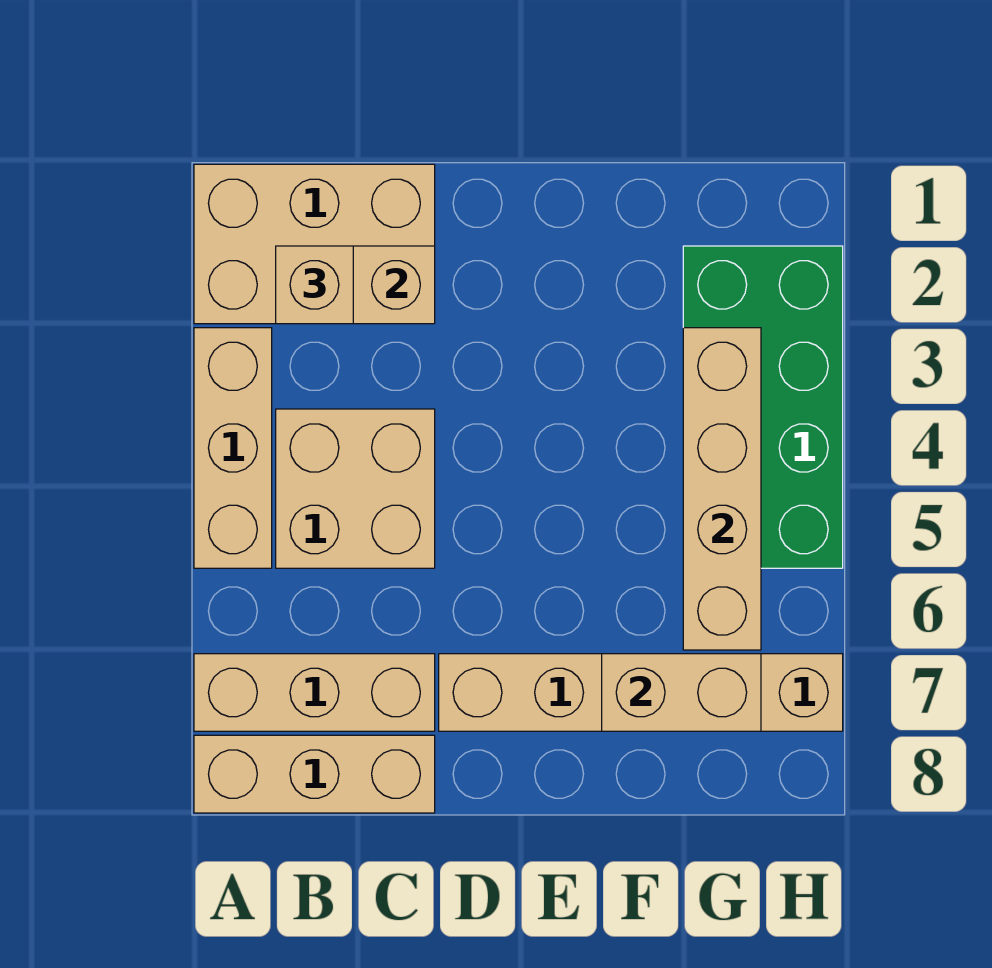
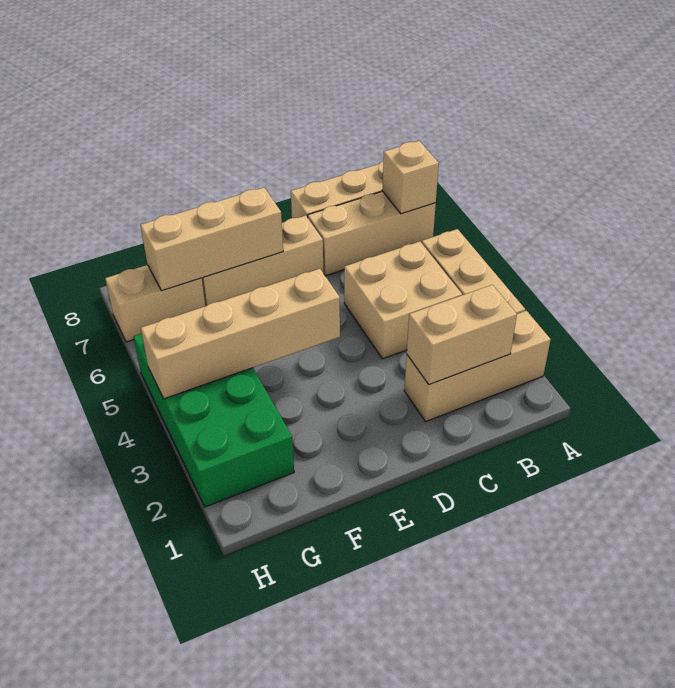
tan 2x3 brick [194,164,435,324] -> tan 1x3 brick [404,311,551,421]
tan 1x1 brick [276,246,353,324] -> tan 1x1 brick moved to [382,141,439,214]
tan 1x2 brick [602,654,761,731] -> tan 1x3 brick [140,188,283,291]
tan 1x4 brick [683,328,761,650] -> tan 1x4 brick turned to [141,269,340,399]

